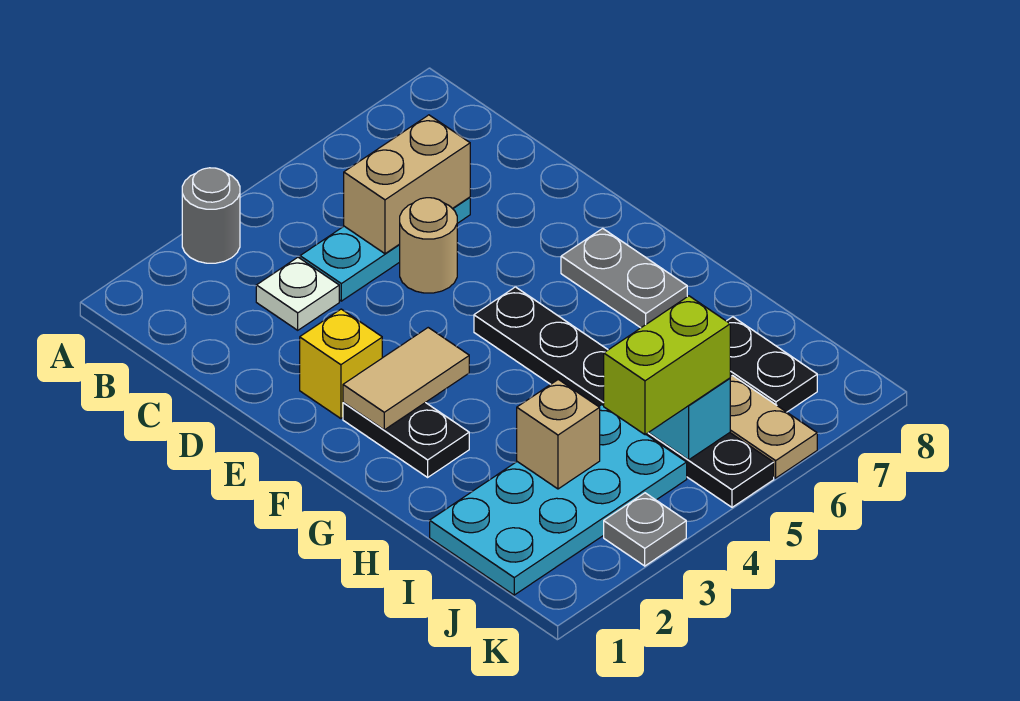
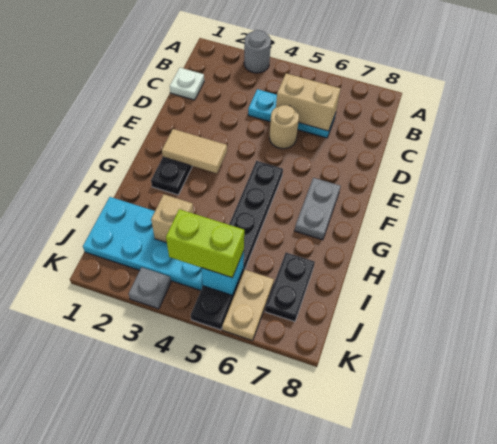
white 1x1 plate [256,257,339,330] -> white 1x1 plate moved to [170,68,204,100]
yellow 1x1 brick [300,309,382,419] -> none

